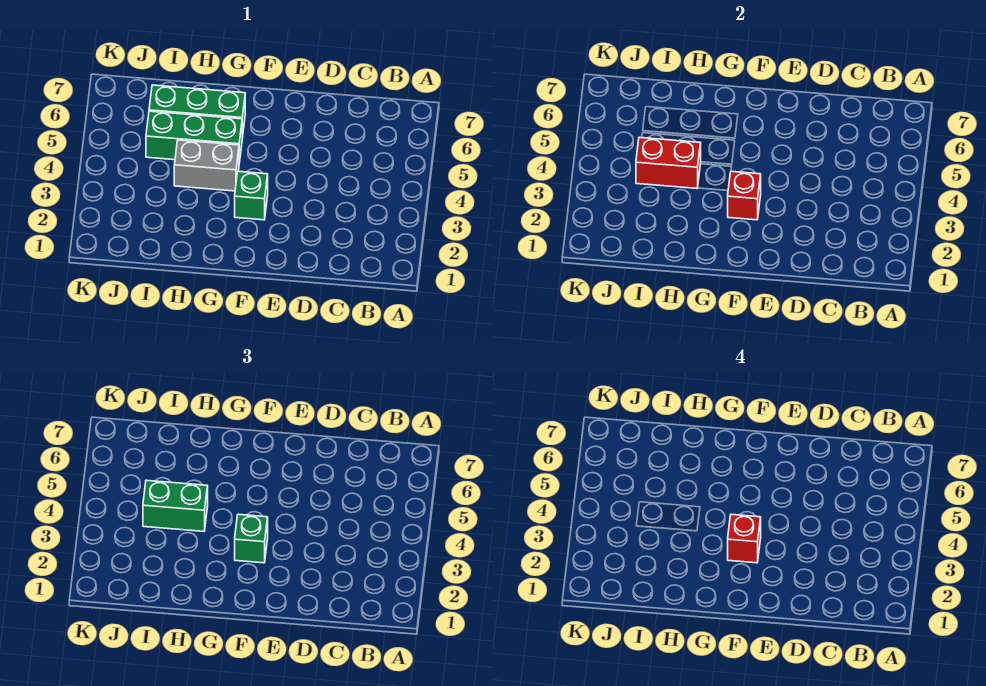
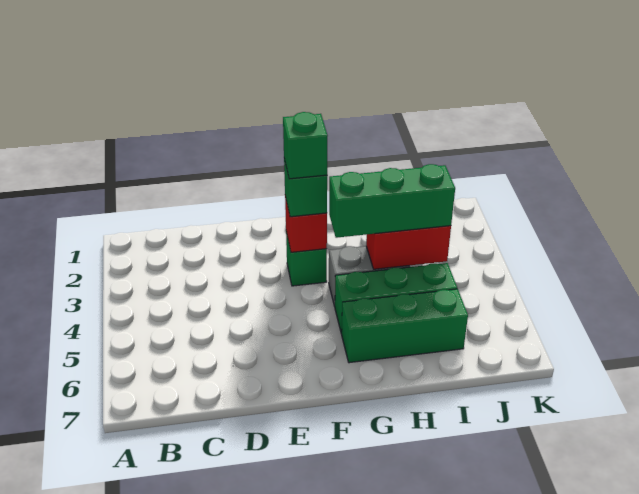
red 1x1 brick [728,514,761,563] -> green 1x1 brick [283,112,328,179]
green 1x2 brick [143,480,208,531] -> green 1x3 brick [329,164,455,238]

